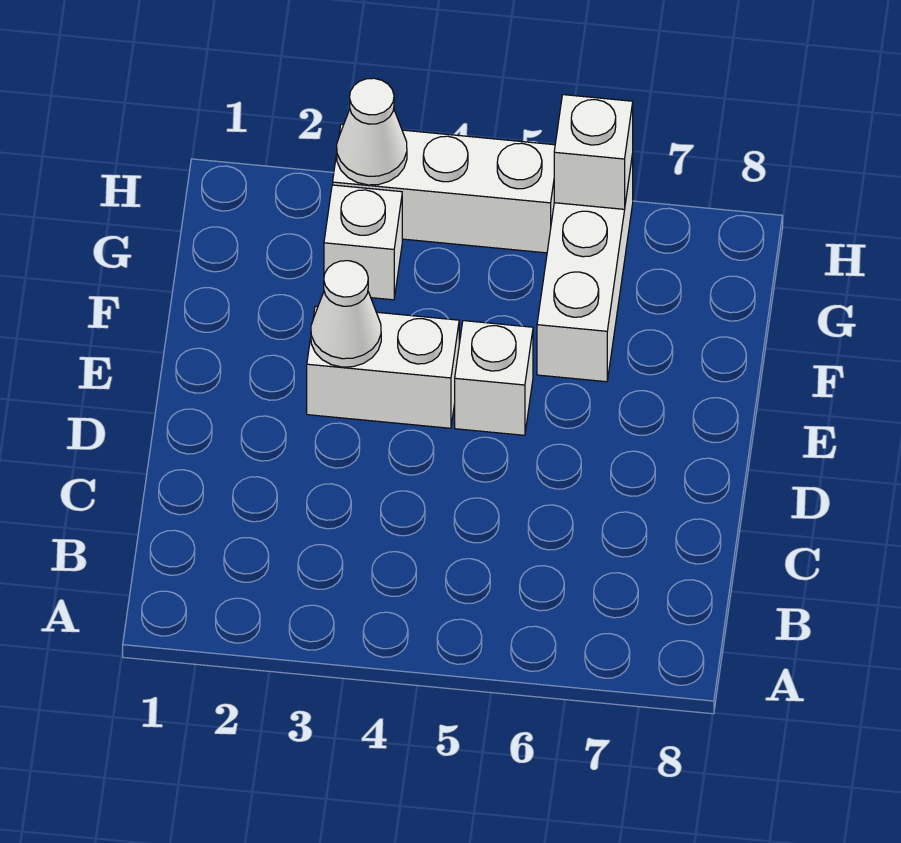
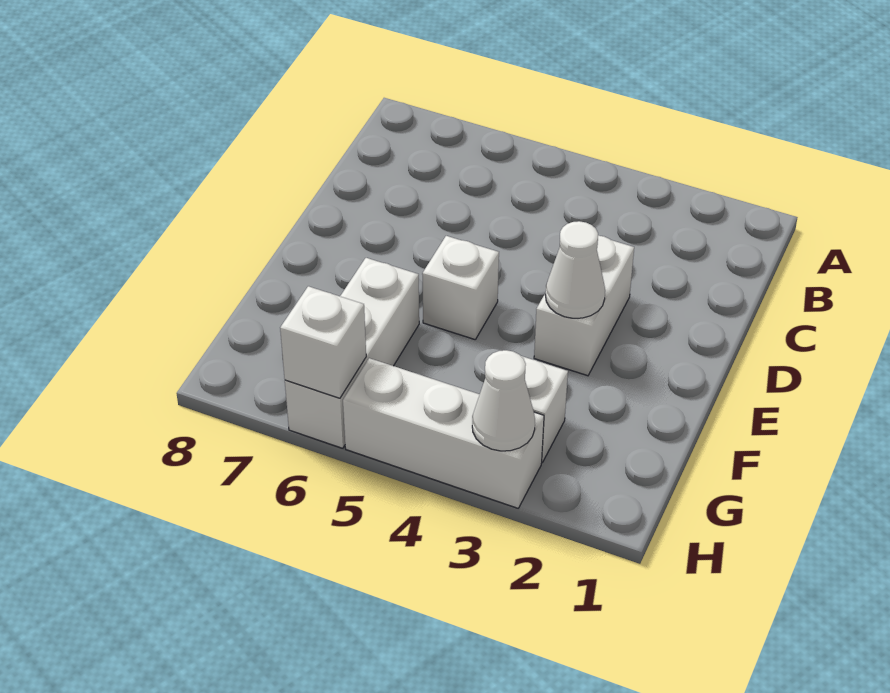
white 1x2 brick [307,306,459,428] -> white 1x2 brick turned to [534,236,634,376]

